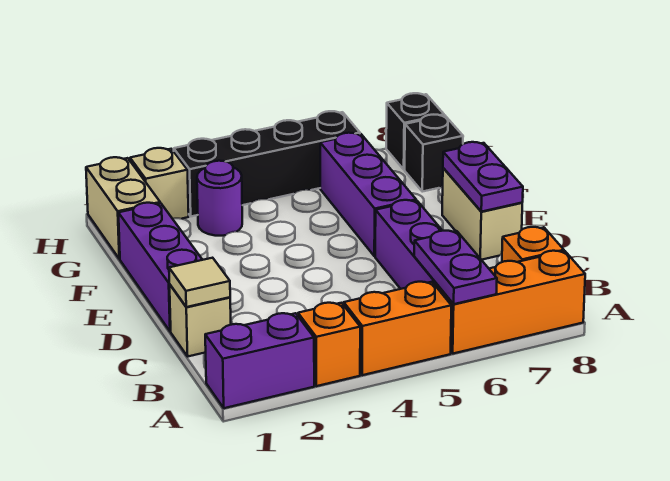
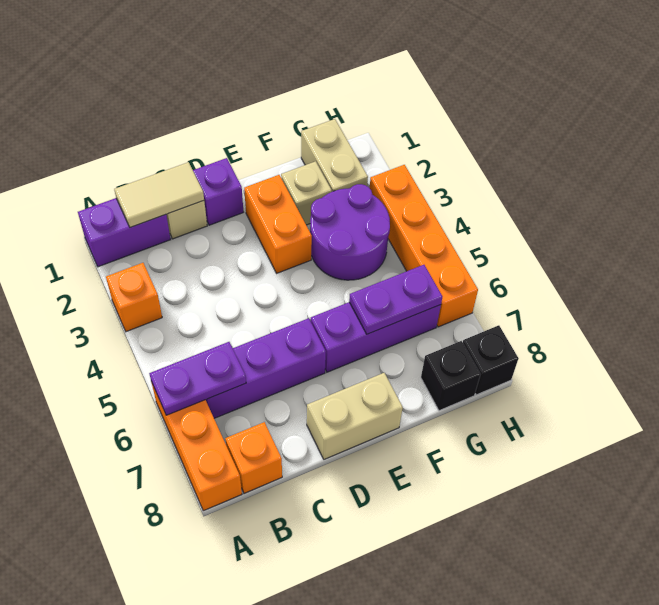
purple 1x2 brick [205,313,314,408] -> purple 1x2 brick turned to [78,198,171,267]
orange 1x2 brick [344,282,451,375] -> orange 1x2 brick moved to [244,175,312,273]
tan 1x1 tile [169,258,230,307] -> tan 1x2 tile [114,162,204,227]
purple 1x3 brick [118,203,202,331] -> purple 1x1 brick [193,158,243,225]
purple 1x2 plate [443,142,523,212] -> purple 1x2 plate moved to [349,265,442,334]
tan 1x2 brick [86,157,160,259] -> tan 1x2 brick turned to [301,119,368,192]
purple 1x1 round brick [197,161,242,236] -> purple 2x2 round brick [310,184,390,280]
tan 1x1 brick [130,148,189,219] -> tan 1x1 brick moved to [281,161,332,225]
black 1x4 brick [174,111,360,216] -> orange 1x4 brick [370,165,478,327]

